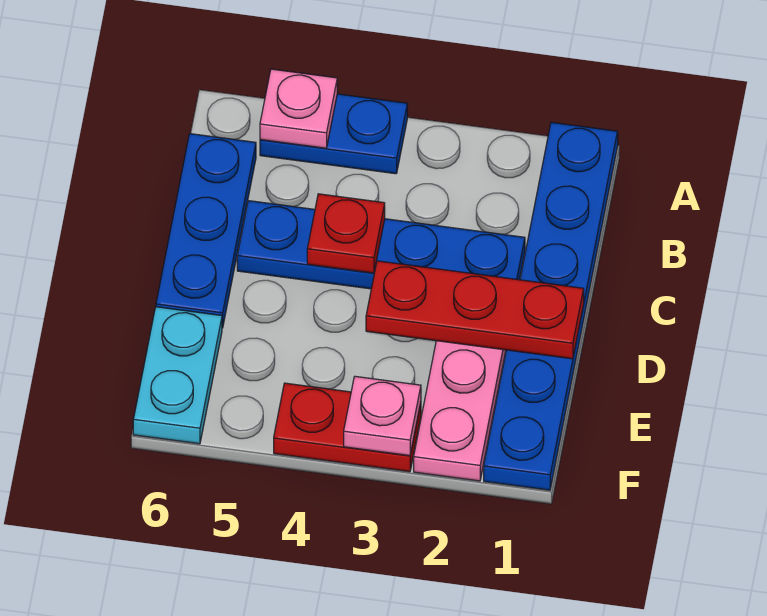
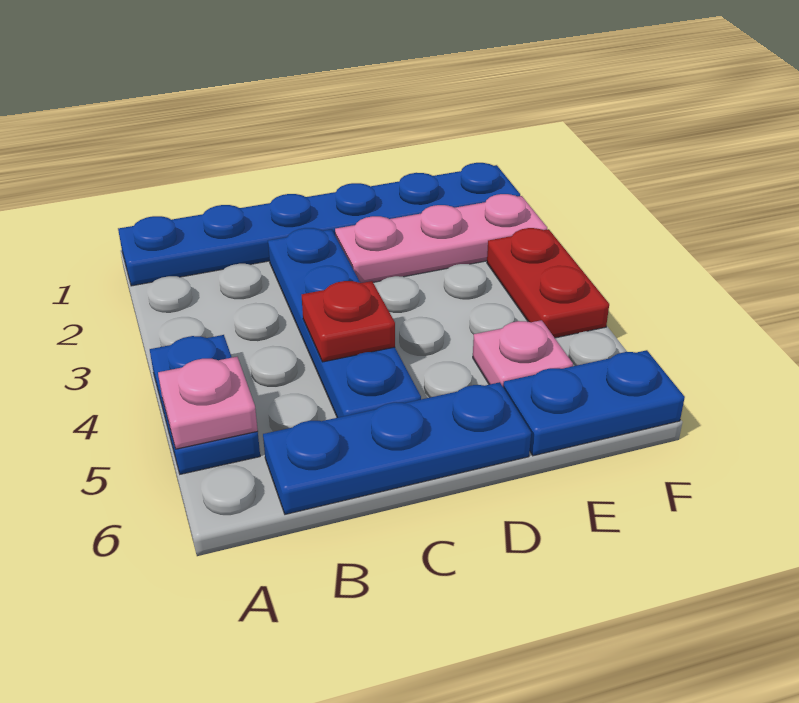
red 1x3 plate [366,261,584,359] -> none
cyan 1x2 plate [133,307,222,444] -> blue 1x2 plate [503,350,685,456]
pink 1x1 plate [344,376,421,456] -> pink 1x1 plate moved to [473,320,573,386]

